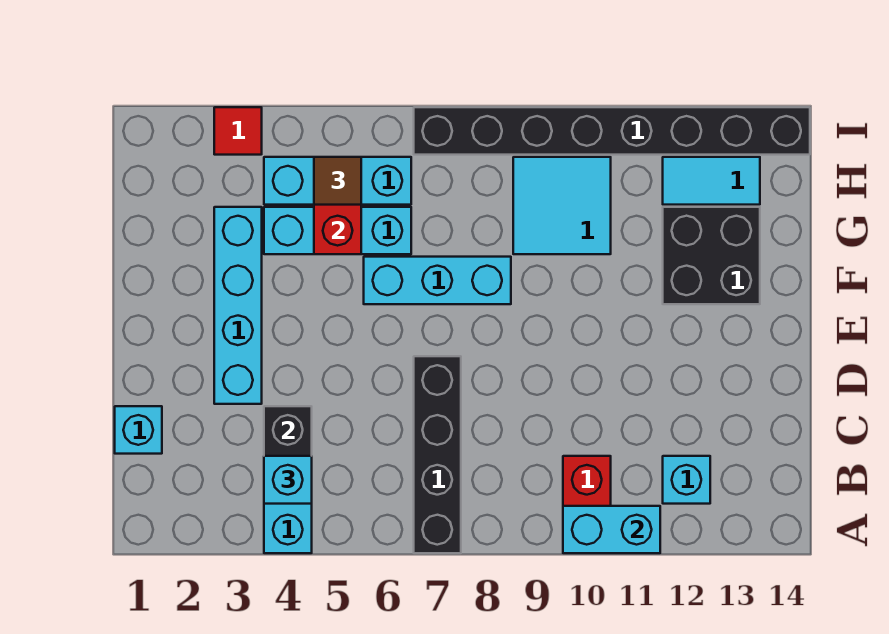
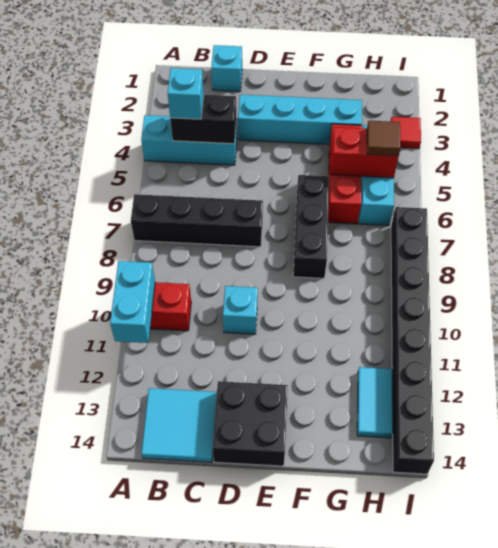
cyan 1x1 brick [663,456,710,504] -> cyan 1x1 brick moved to [223,286,258,334]
cyan 1x3 brick [364,257,511,304] -> black 1x3 brick [293,175,329,278]
black 2x2 brick [663,207,760,304] -> black 2x2 brick moved to [213,381,288,466]
cyan 1x3 brick [264,207,411,254] -> red 1x3 brick [328,124,362,224]
cyan 2x2 tile [513,157,611,254] -> cyan 2x2 tile moved to [141,388,217,462]

